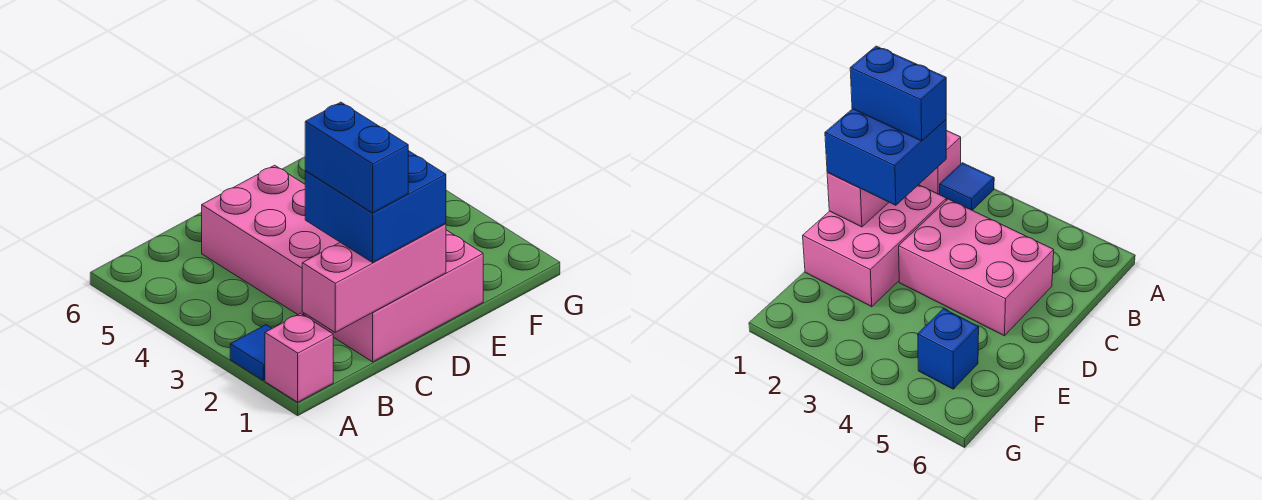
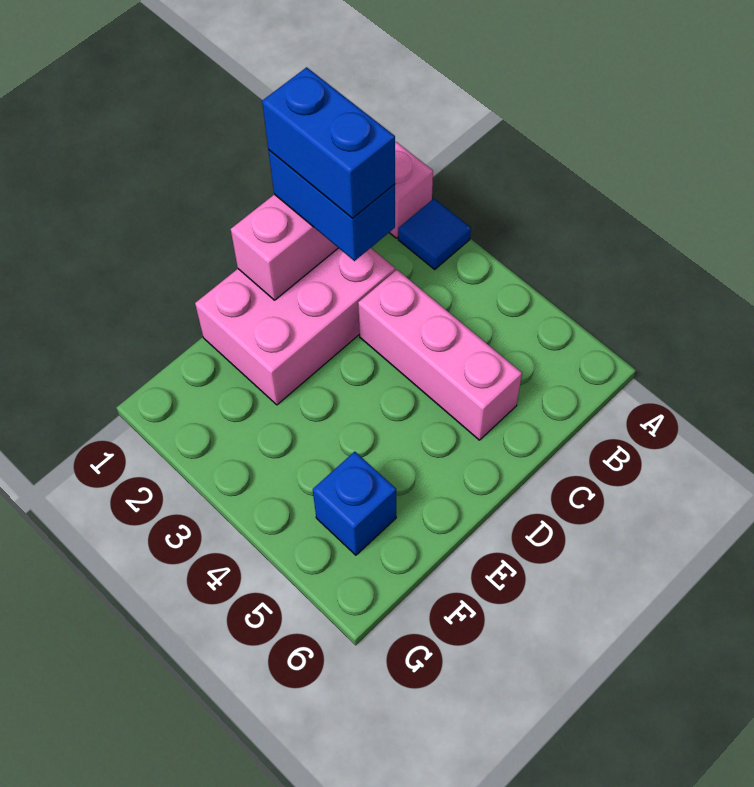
blue 2x2 brick [305,151,446,262] -> blue 1x2 brick [268,150,395,261]
pink 2x3 brick [202,165,340,316] -> pink 1x3 brick [358,270,522,440]

